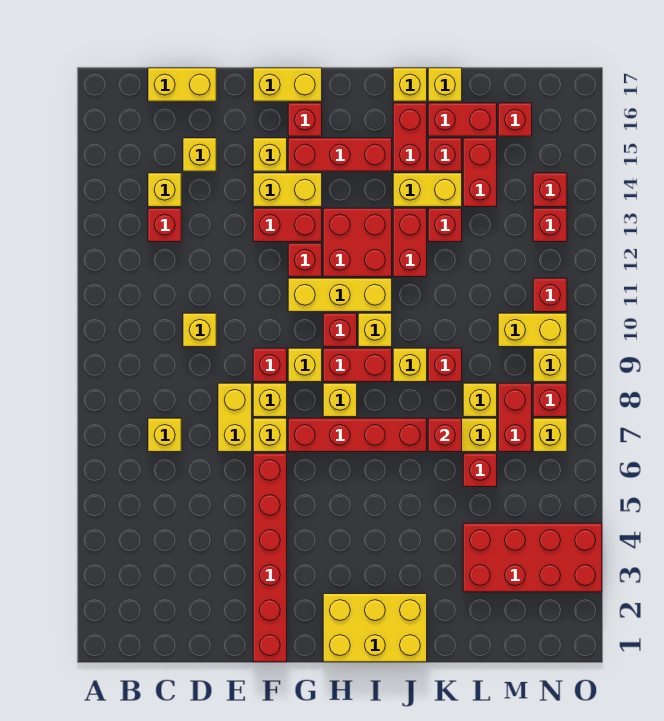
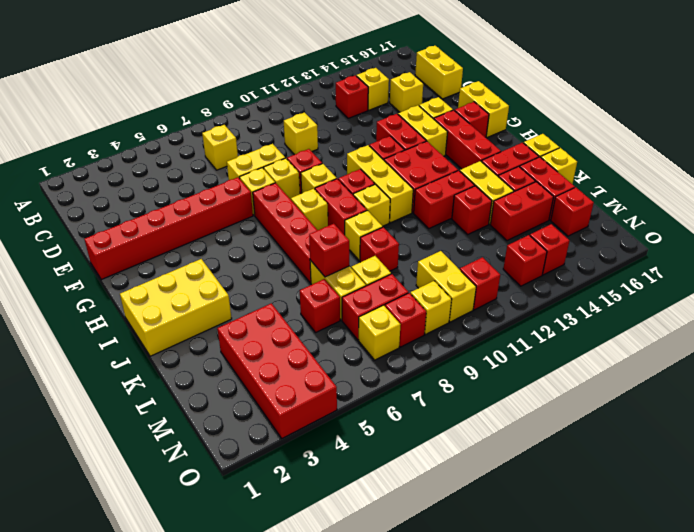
yellow 2x3 brick [323,594,427,662] -> yellow 2x3 brick turned to [120,259,232,356]

